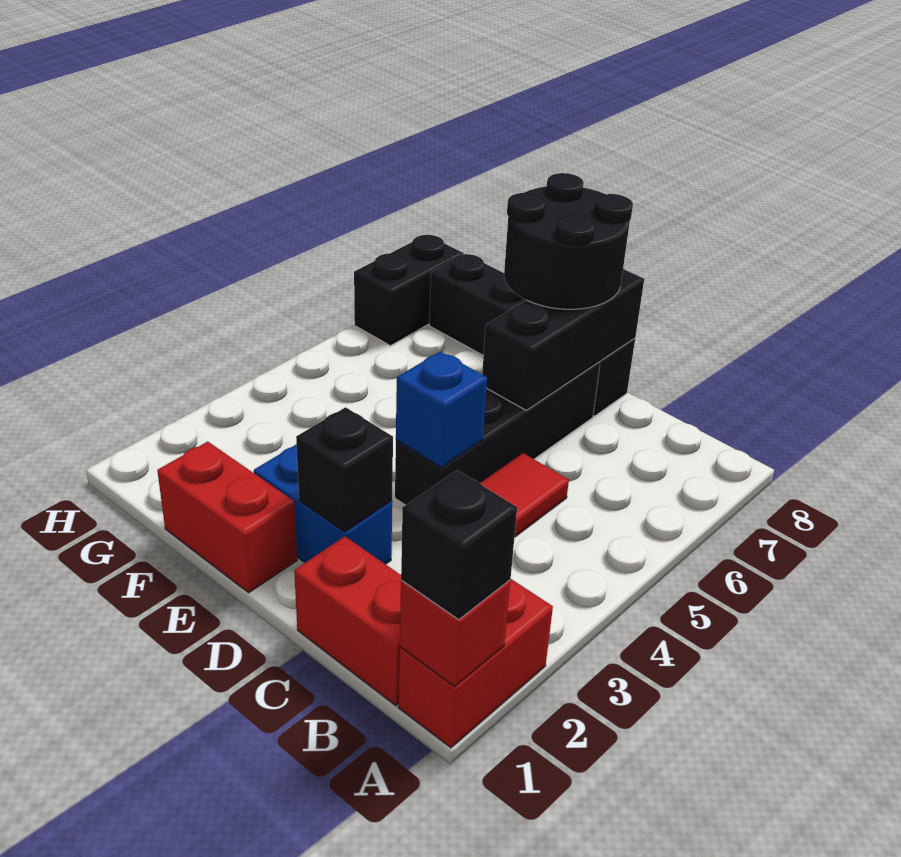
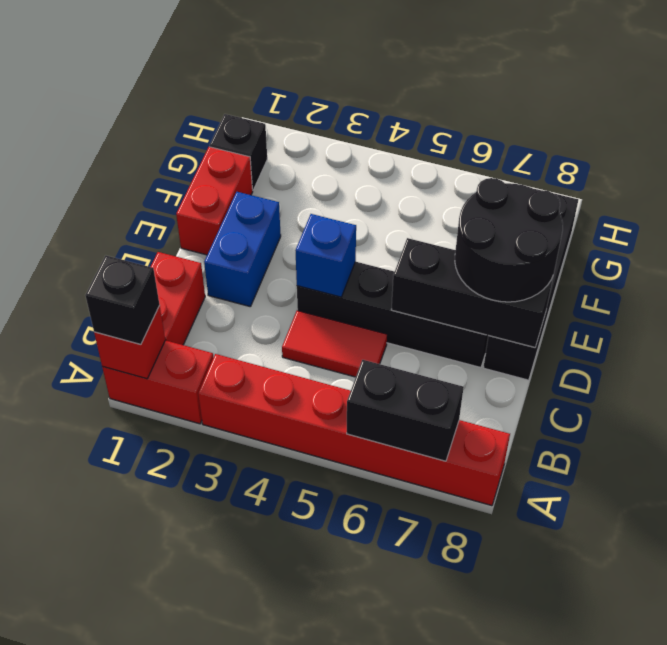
none -> red 1x6 brick [198,354,510,506]
black 1x1 brick [296,407,393,532] -> black 1x1 brick moved to [210,114,267,190]
black 1x2 brick [354,235,464,346] -> black 1x2 brick moved to [347,360,464,461]

